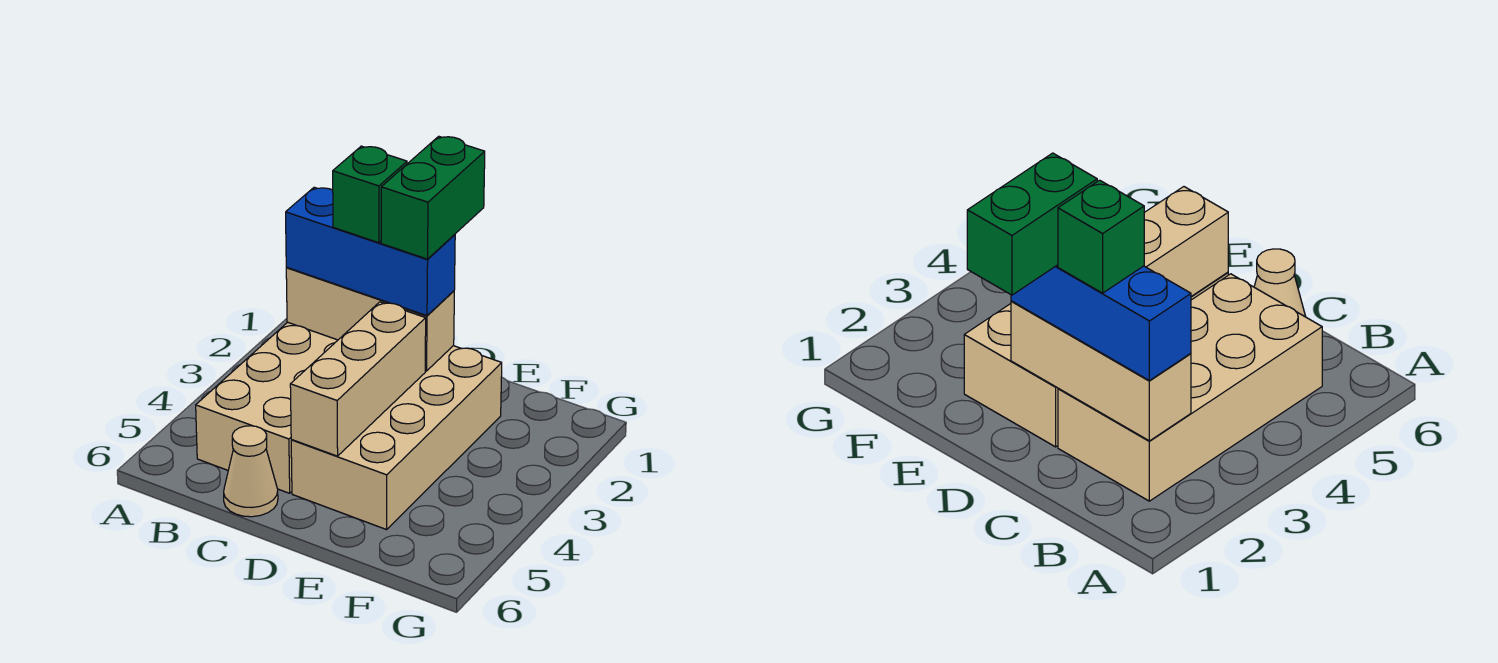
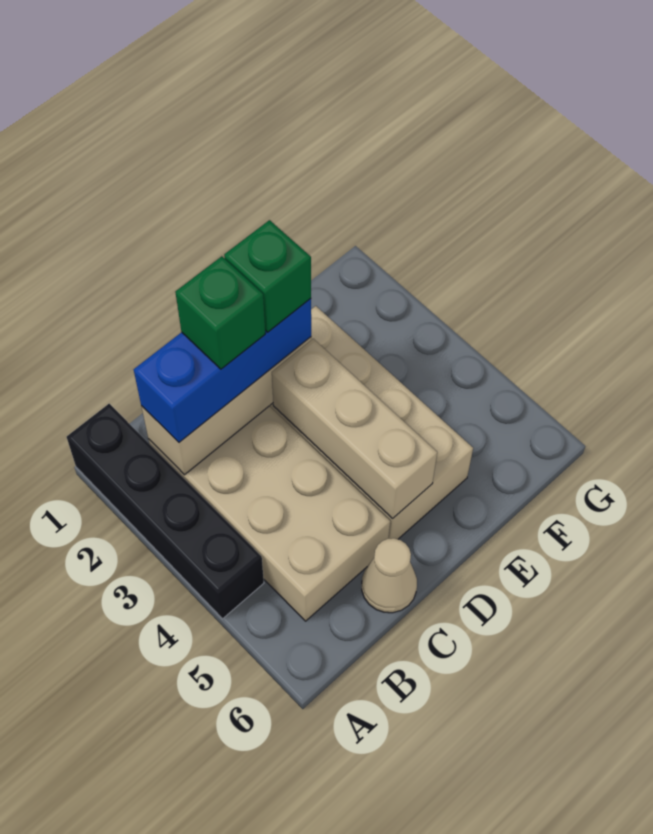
none -> black 1x4 brick [67,404,264,619]
green 1x2 brick [381,136,485,259] -> green 1x1 brick [224,220,311,332]

